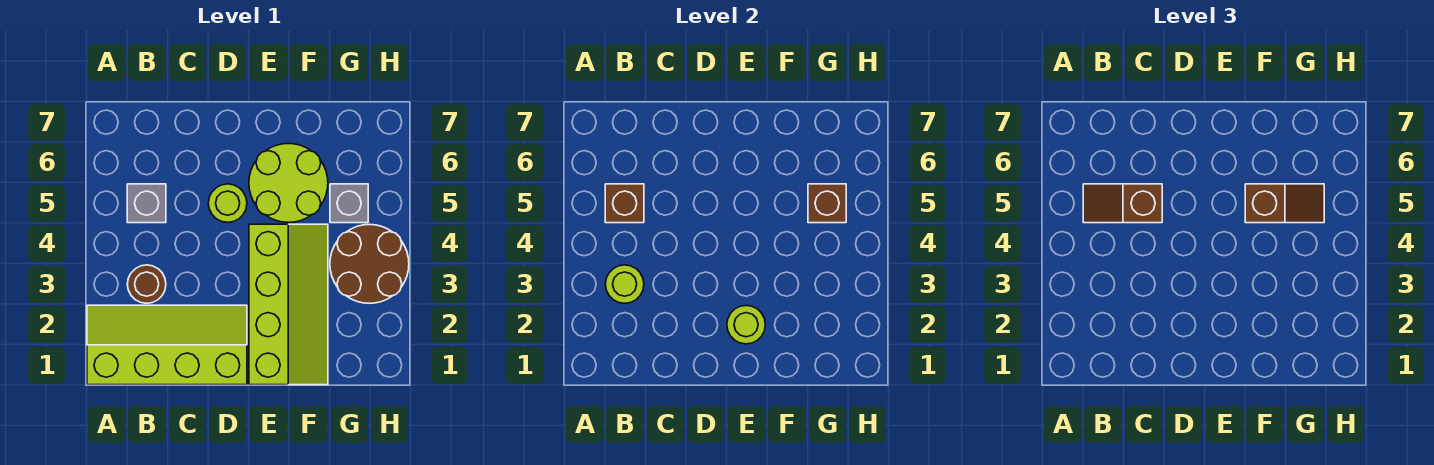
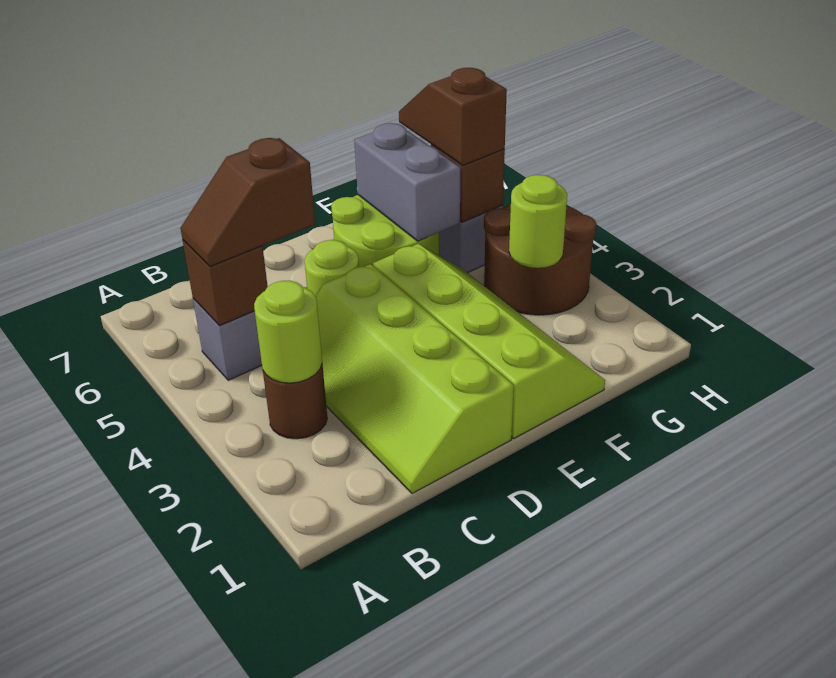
lime 2x4 slope [87,305,247,385] -> lime 2x4 slope turned to [315,264,514,494]
lime 1x1 round brick [727,306,765,344] -> lime 1x1 round brick moved to [509,175,567,268]
none -> grey 1x2 brick [354,123,460,241]
brown 1x2 slope [1245,184,1324,223] -> brown 1x2 slope turned to [399,68,507,165]

